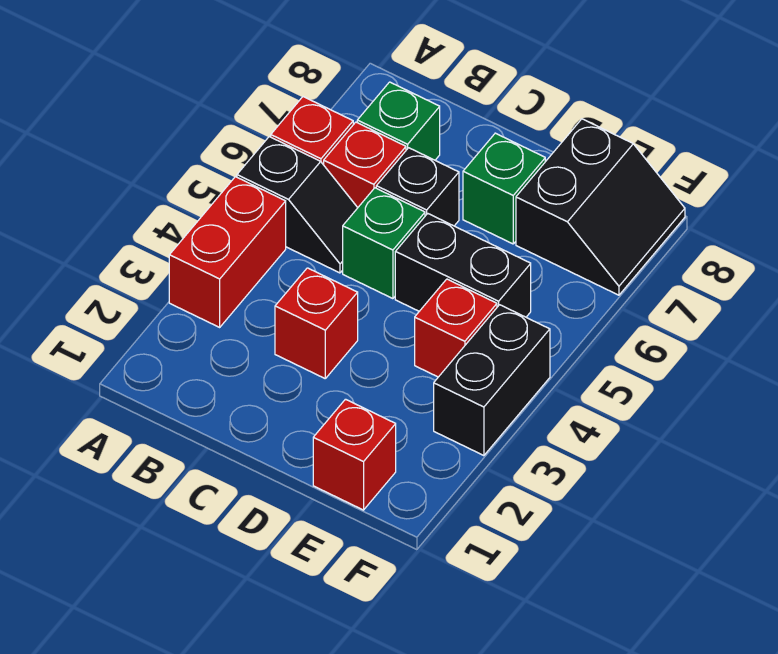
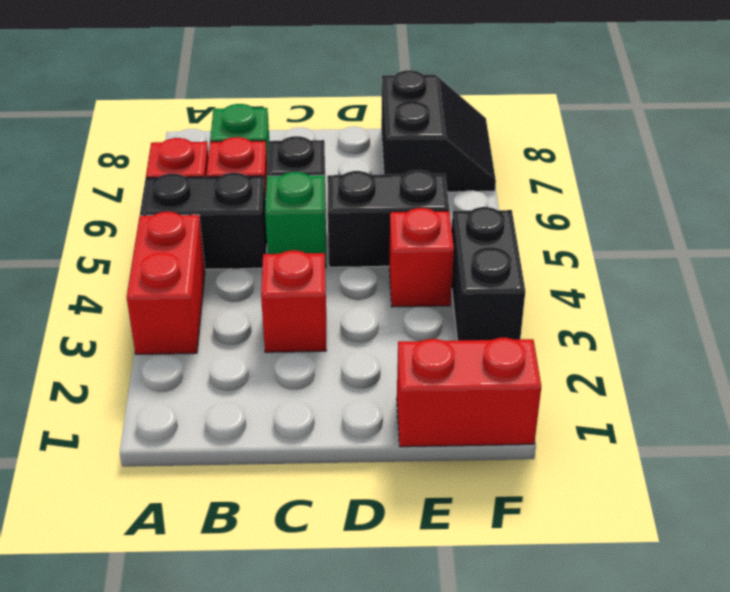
black 1x2 slope [237,137,357,273] -> black 1x2 brick [140,173,267,269]
green 1x1 brick [463,133,545,244] -> none
red 1x1 brick [313,399,396,510] -> red 1x2 brick [397,338,541,447]

